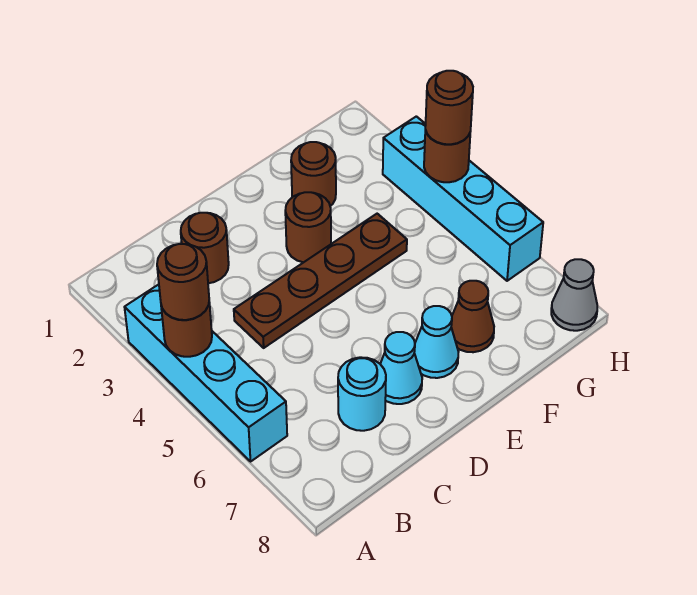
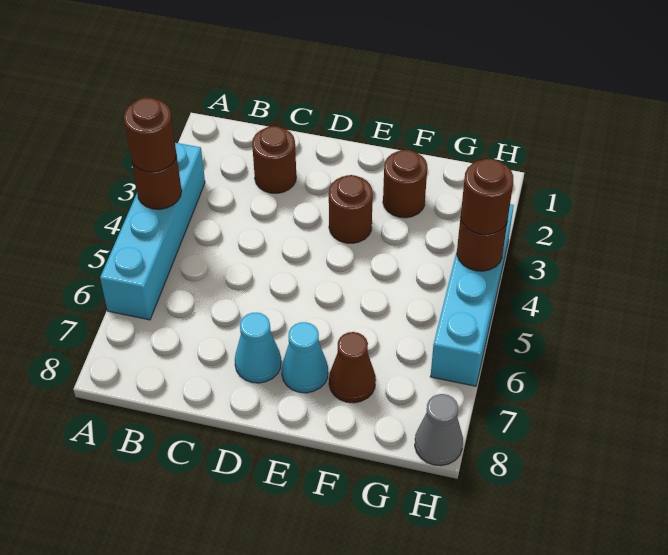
brown 1x4 plate [234,214,407,348] -> none
cyan 1x1 round brick [338,357,386,431] -> none

